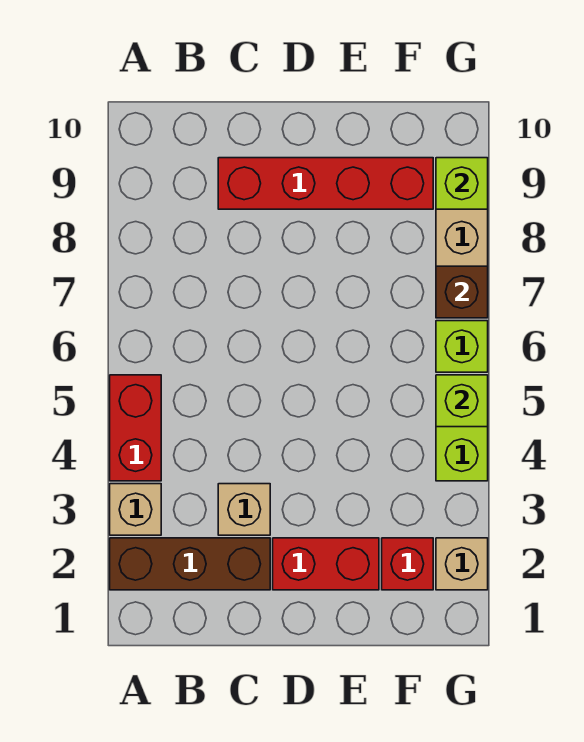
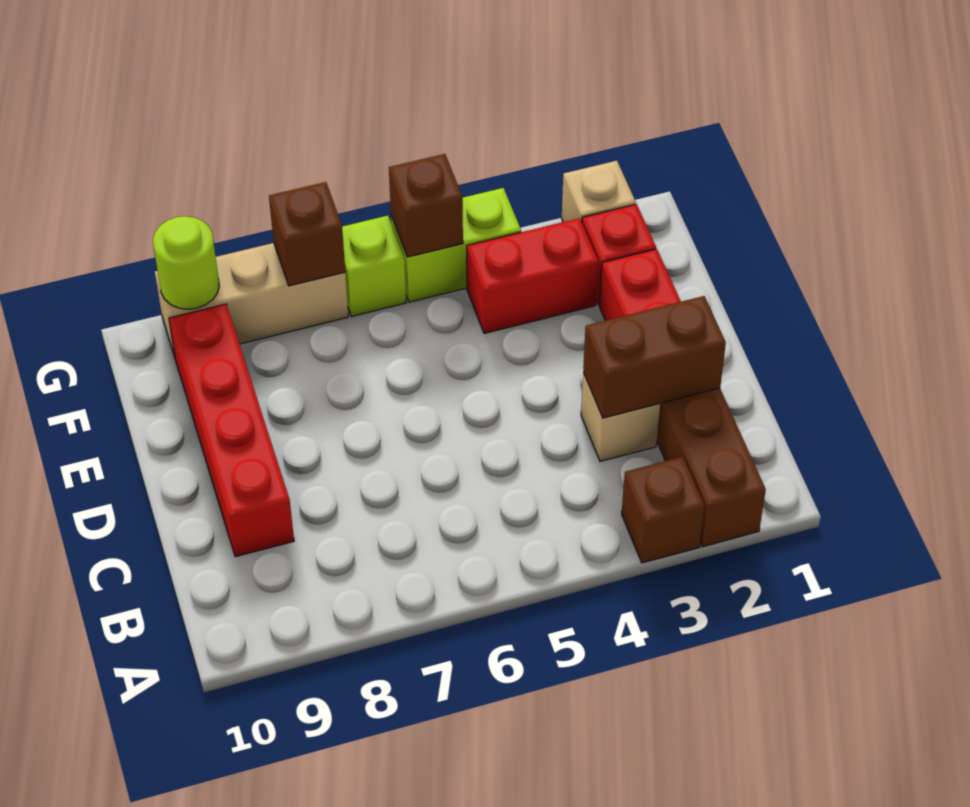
tan 1x1 brick [110,484,161,535] -> brown 1x1 brick [622,457,704,563]
red 1x2 brick [110,375,161,481] -> red 1x2 brick moved to [467,218,598,334]
none -> brown 1x2 brick [583,296,726,418]
lime 1x1 brick [436,375,488,427] -> brown 1x1 brick [389,154,463,257]
lime 1x1 brick [436,158,488,209] -> lime 1x1 round brick [153,216,219,309]

